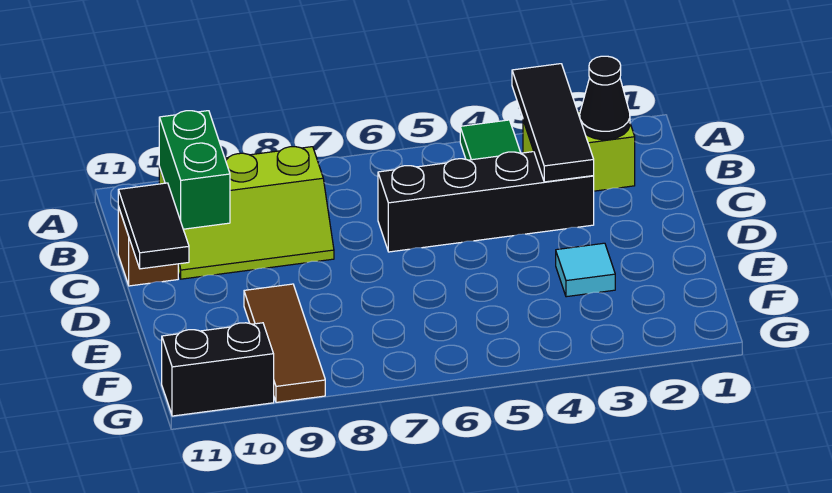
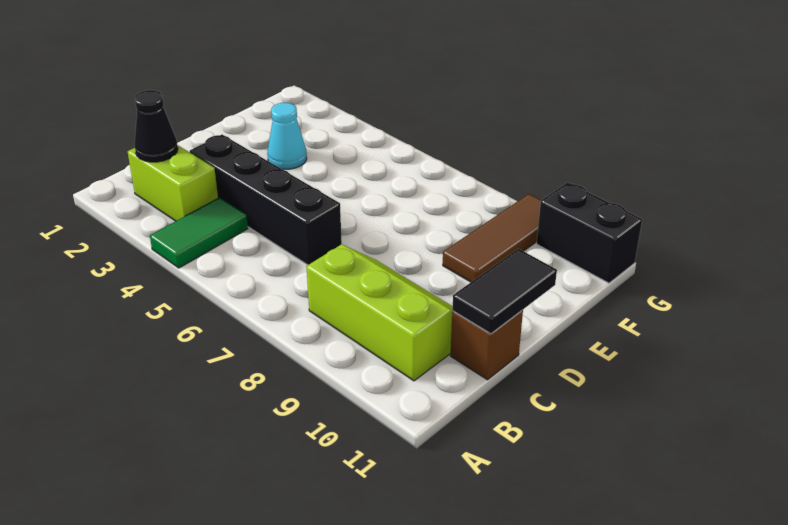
black 1x3 tile [512,64,594,182] -> none
green 1x2 brick [159,111,230,229] -> none
cyan 1x1 tile [556,243,615,297] -> cyan 1x1 cone [267,103,307,169]

